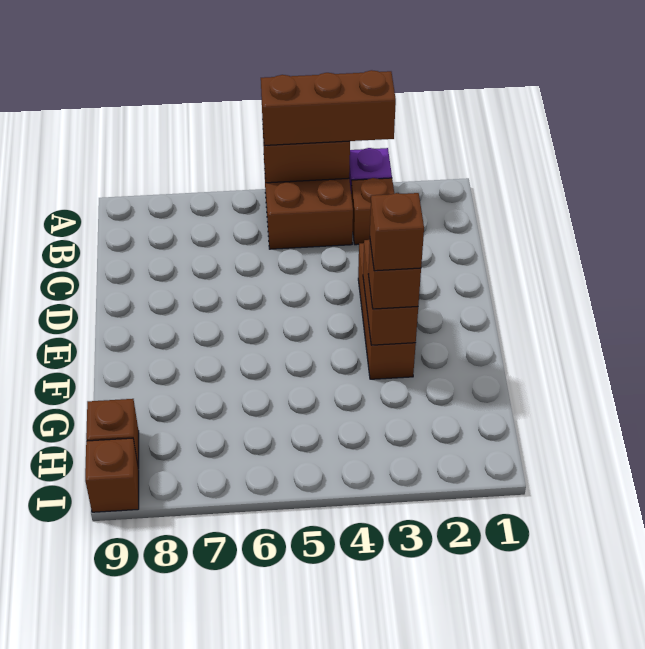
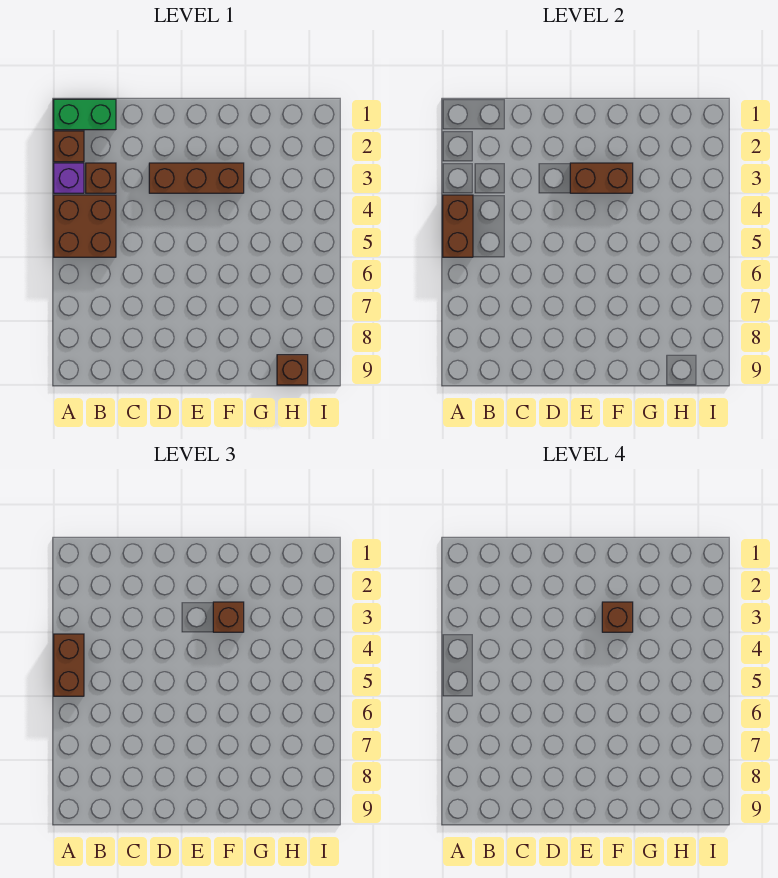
none -> green 1x2 brick [54,99,116,130]
brown 1x3 brick [261,70,396,145] -> brown 1x2 brick [54,634,84,696]
brown 1x1 brick [85,438,139,512] -> brown 1x1 brick moved to [54,131,84,162]

